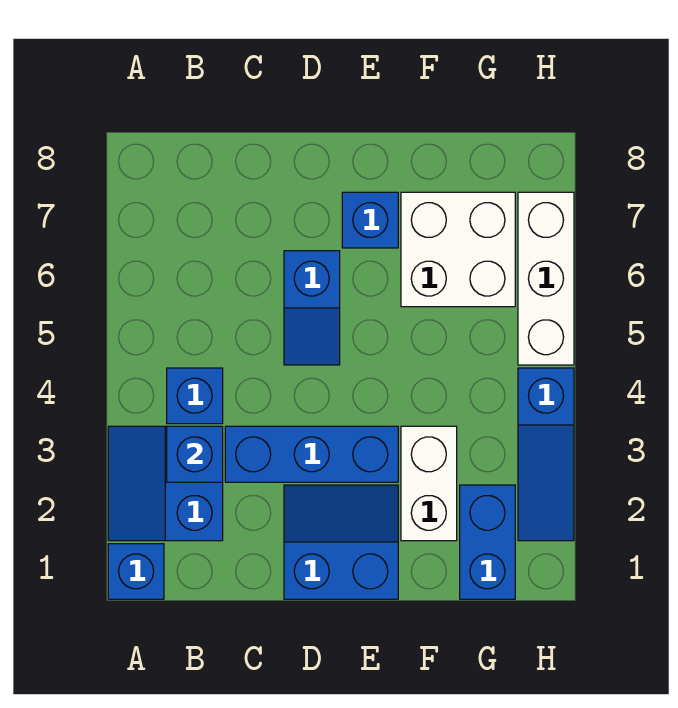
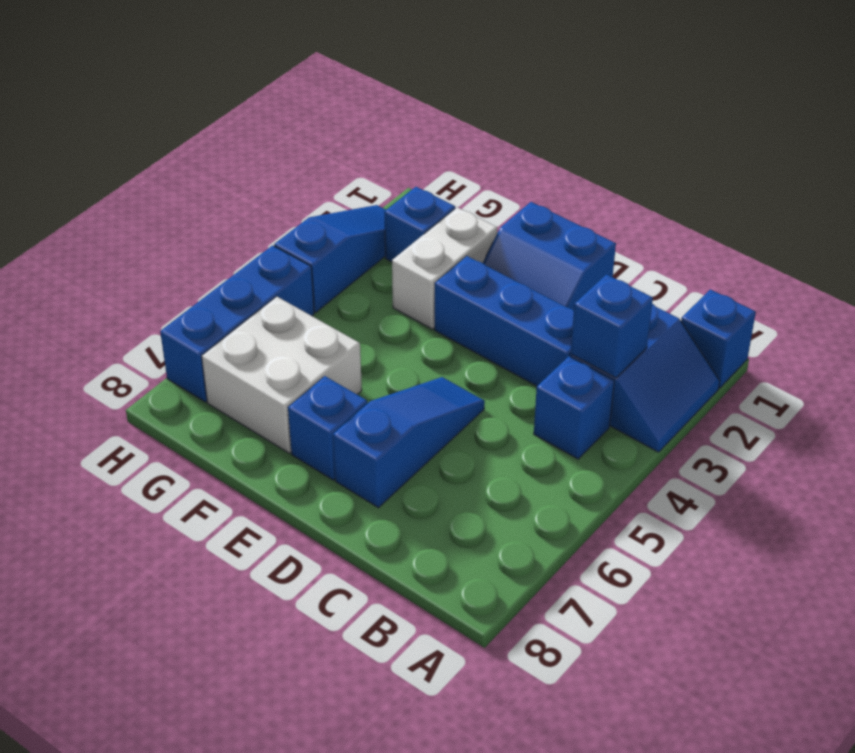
blue 1x2 slope [284,251,340,365] -> blue 1x3 slope [333,377,485,508]
blue 1x2 brick [460,485,515,599] -> blue 1x1 brick [384,187,455,262]
white 1x3 brick [518,192,574,365] -> blue 1x3 brick [160,245,314,402]

